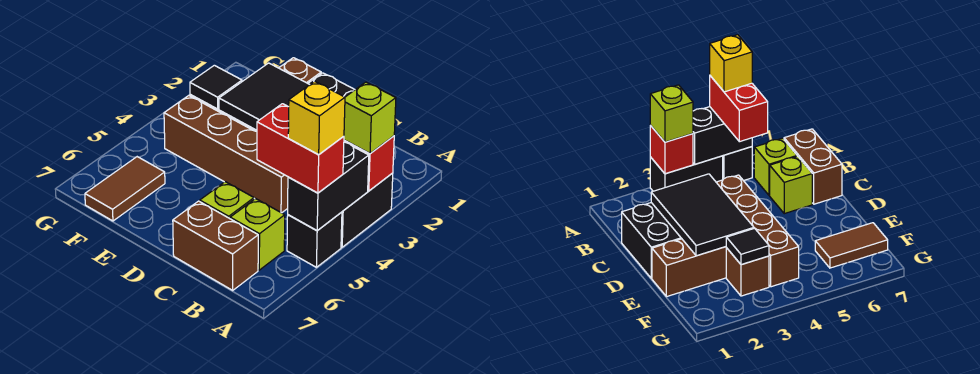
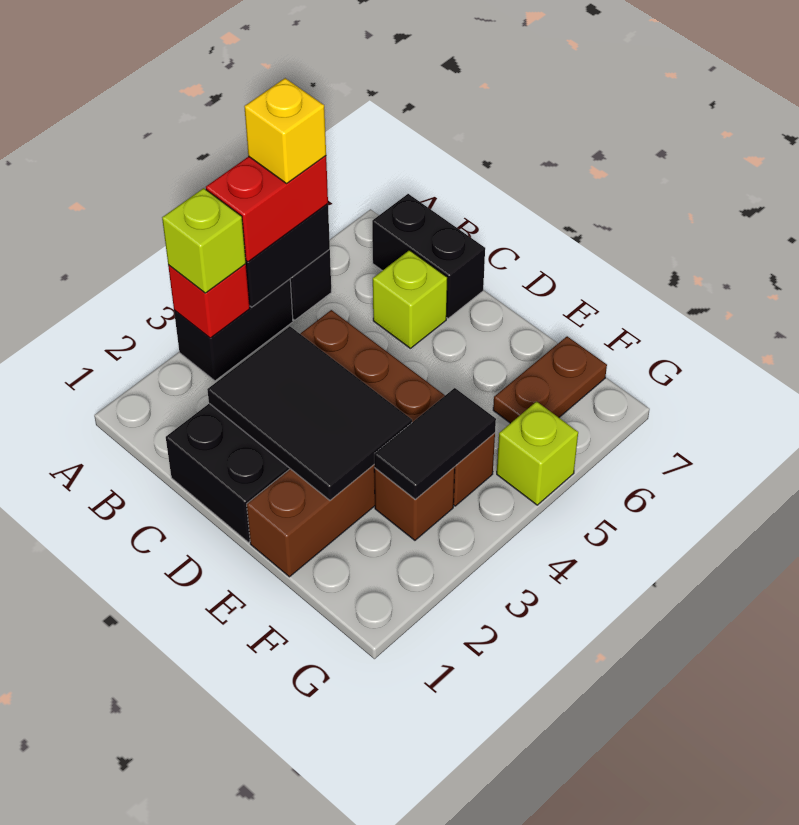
red 1x2 brick [257,104,344,193] -> red 1x2 brick turned to [206,156,328,262]
lime 1x1 brick [230,199,285,270] -> lime 1x1 brick moved to [497,402,578,505]
brown 1x2 brick [173,201,258,290] -> black 1x2 brick [372,194,485,318]
black 1x1 tile [190,65,242,109] -> black 1x2 tile [374,388,496,500]
brown 1x2 tile [85,157,165,221] -> brown 1x2 plate [493,336,607,423]

